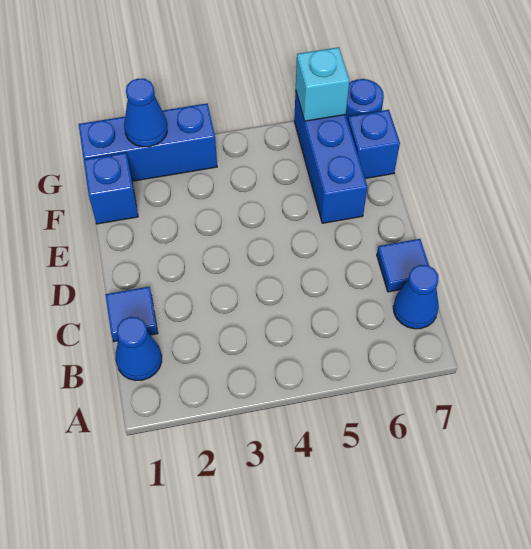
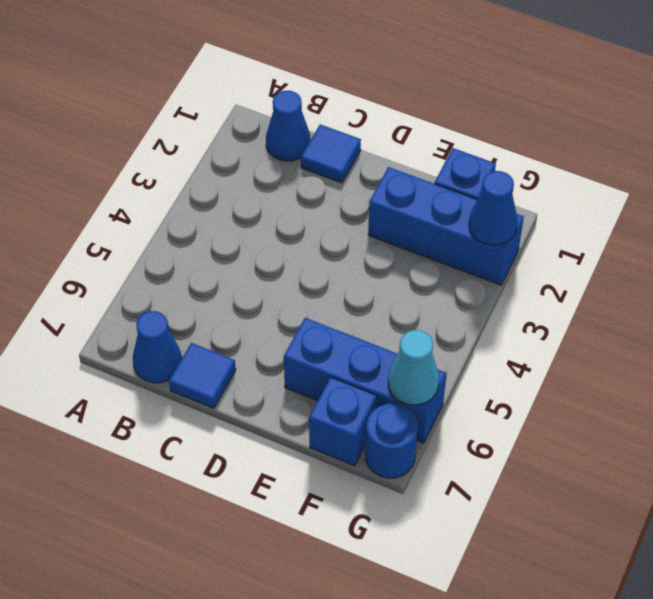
blue 1x3 brick [79,103,217,181] -> blue 1x3 brick turned to [368,167,524,285]
cyan 1x1 brick [296,47,349,121] -> cyan 1x1 cone [388,330,439,405]

